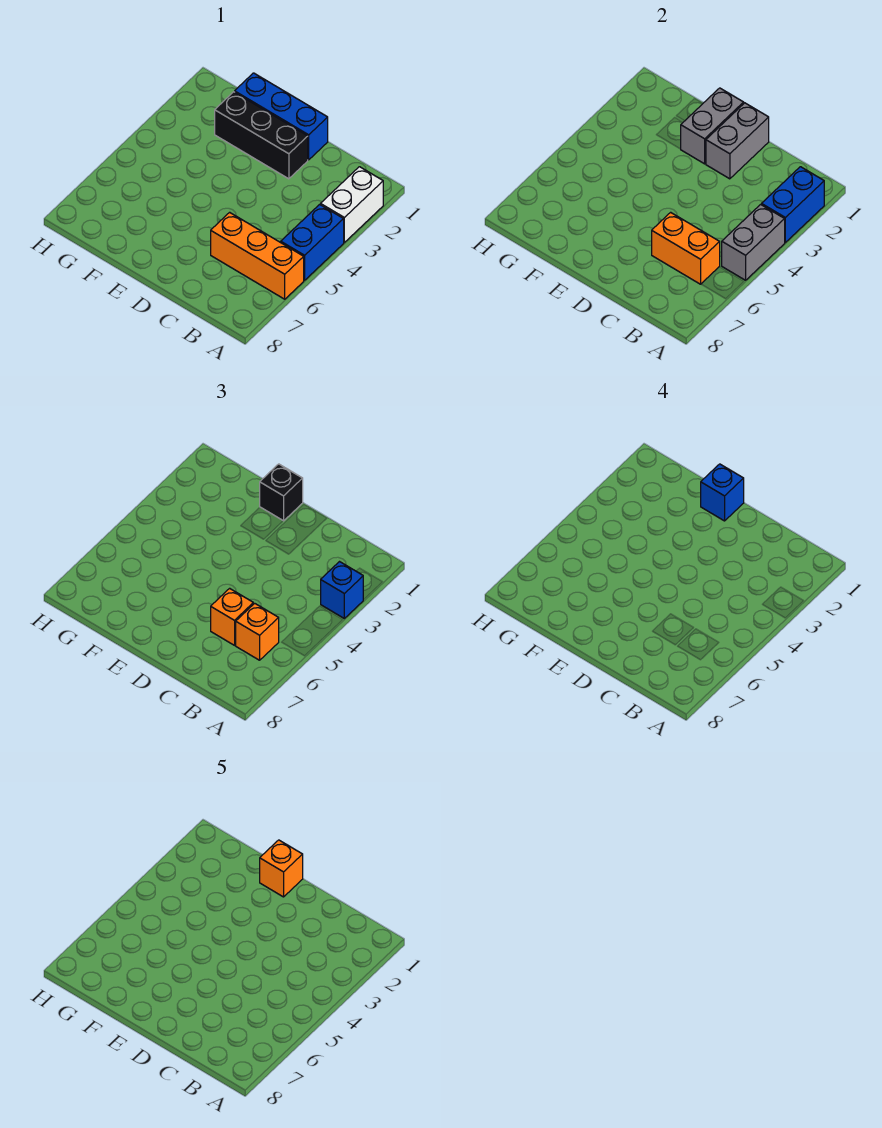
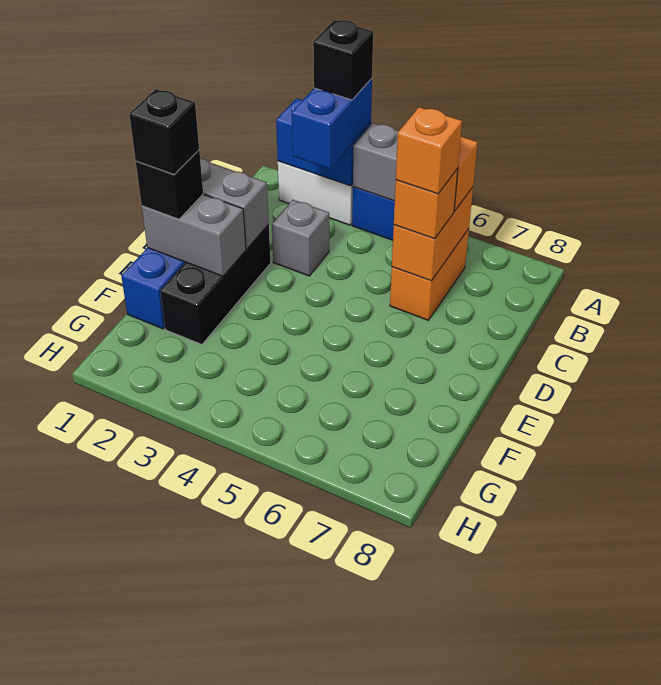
blue 1x1 brick [321,562,363,618] -> blue 1x2 brick [292,78,372,169]
none -> black 1x1 brick [313,20,373,100]
orange 1x3 brick [211,212,304,299] -> orange 1x2 brick [390,229,469,320]
none -> grey 1x1 brick [272,200,329,276]
blue 1x1 brick [701,464,744,521] -> black 1x1 brick [129,89,199,175]
orange 1x1 brick [260,840,303,897] -> orange 1x1 brick moved to [396,107,462,194]

